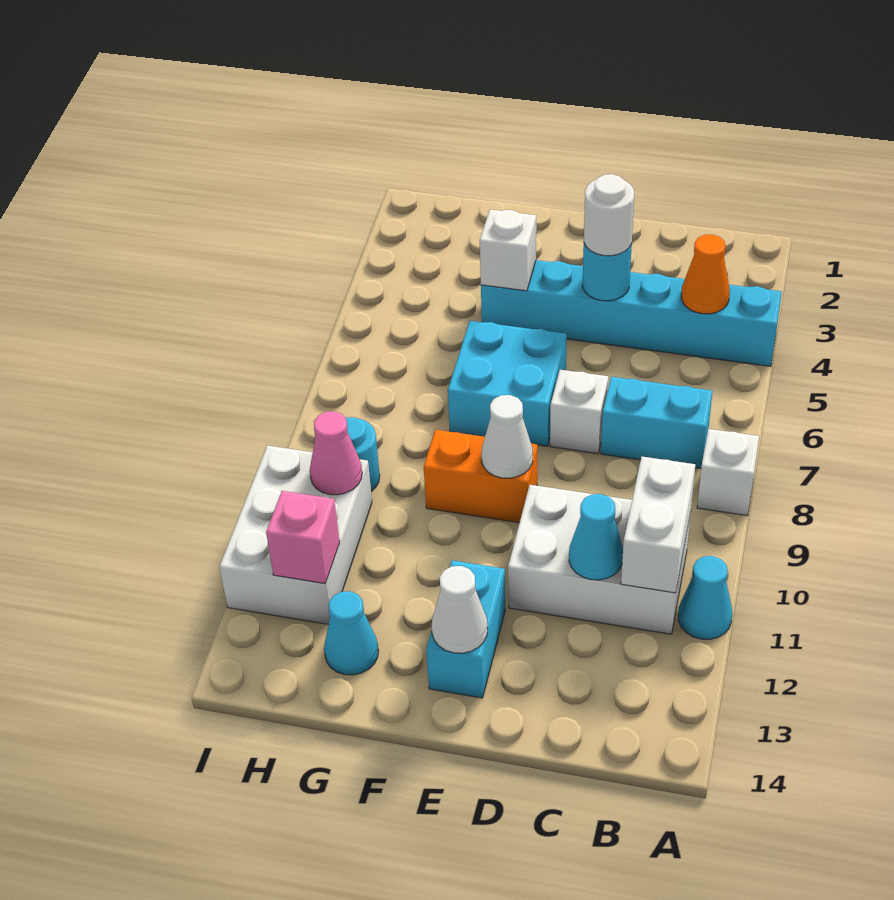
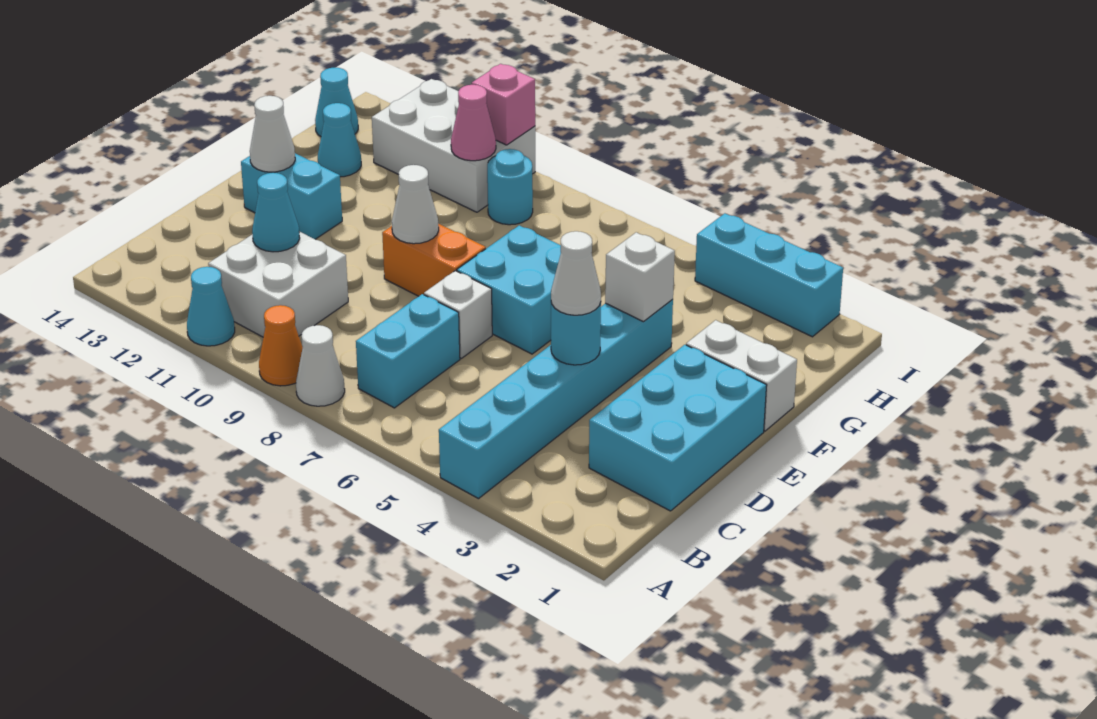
white 1x1 brick [697,429,759,516] -> white 1x1 cone [296,325,345,406]
orange 1x1 cone [681,234,730,314] -> orange 1x1 cone moved to [259,305,303,386]
white 2x3 brick [508,485,691,634] -> white 2x2 brick [208,231,348,337]
white 1x2 brick [621,457,695,593] -> white 1x2 brick moved to [686,320,797,431]
none -> cyan 2x3 brick [589,345,767,511]
white 1x1 round brick [584,174,634,256] -> white 1x1 cone [551,231,601,315]
orange 1x2 brick [424,430,537,523] -> orange 1x2 brick turned to [382,224,486,296]
pink 1x1 brick [266,491,340,583] -> pink 1x1 brick moved to [472,64,535,145]
none -> cyan 1x1 cone [315,68,358,136]
none -> cyan 1x3 brick [695,213,843,337]

